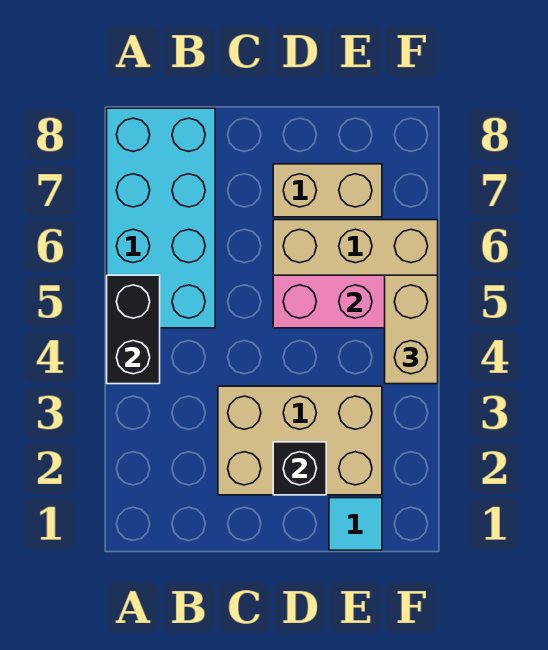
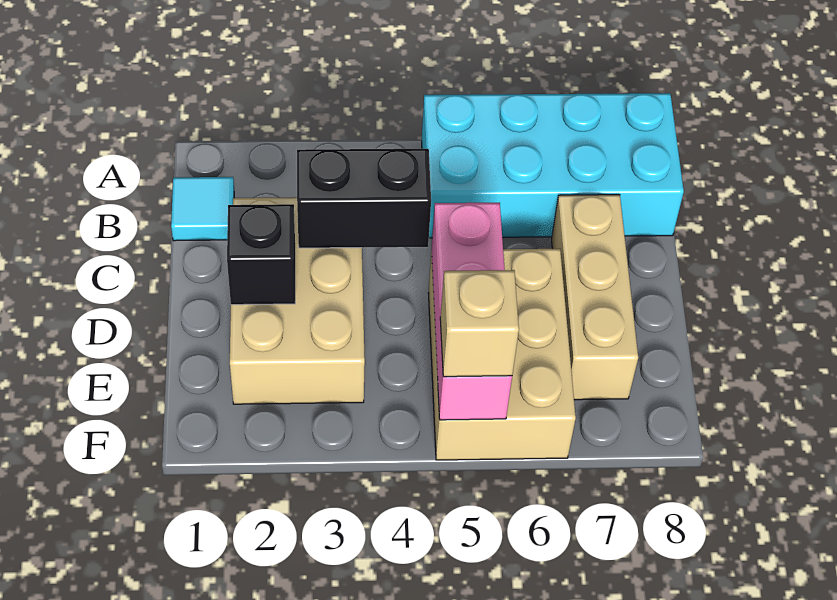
black 1x2 brick [107,275,160,384] -> black 1x2 brick moved to [297,149,431,248]
tan 1x2 brick [273,164,382,217] -> tan 1x3 brick [552,195,638,400]
cyan 1x1 tile [329,498,382,550] -> cyan 1x1 tile moved to [171,177,234,241]
tan 1x2 brick [385,275,438,384] -> tan 1x1 brick [440,270,519,377]

